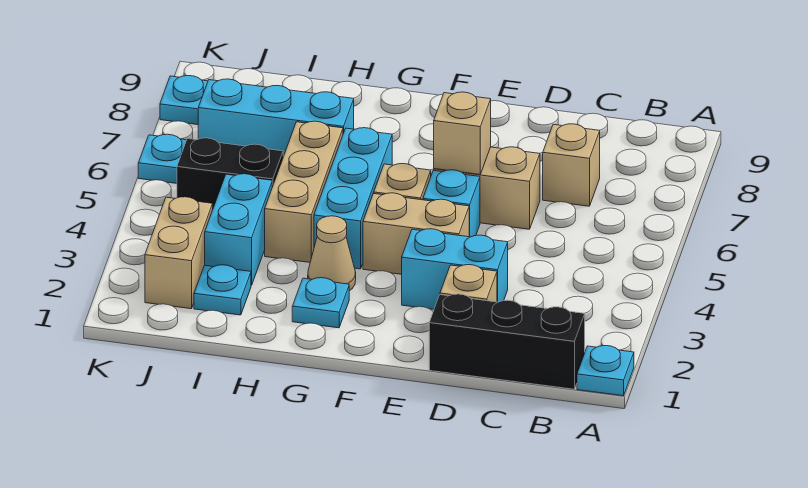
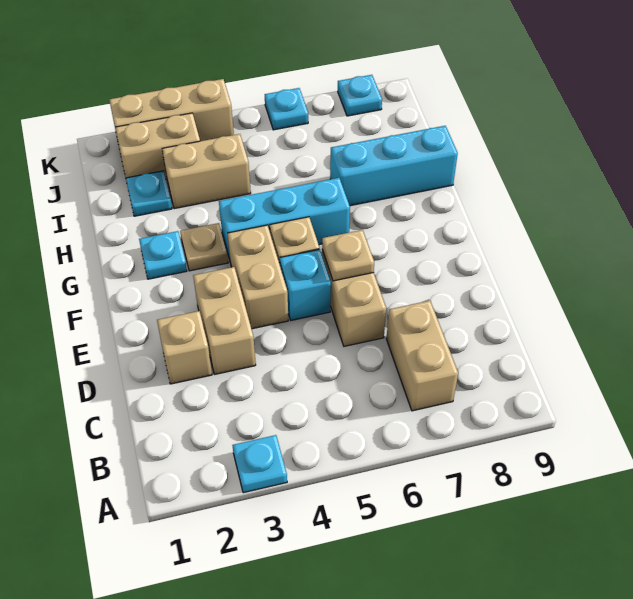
cyan 1x1 plate [577,346,634,396] -> cyan 1x1 plate moved to [232,435,287,493]
black 1x3 brick [429,294,585,389] -> none
tan 1x1 brick [543,124,600,206] -> tan 1x2 brick [386,301,458,411]
cyan 1x2 brick [402,229,508,309] -> tan 1x2 brick [193,267,256,374]
tan 1x1 brick [434,92,491,175] -> tan 1x1 plate [322,230,374,281]
tan 1x1 cone [308,216,356,291] -> tan 1x1 plate [180,223,228,271]
tan 1x3 brick [265,121,343,262] -> tan 1x3 brick moved to [109,79,234,141]
cyan 1x3 brick [198,79,354,157] -> cyan 1x3 brick turned to [330,126,458,206]
cyan 1x2 brick [205,174,272,285] -> tan 1x2 brick [162,134,251,209]
black 1x2 brick [177,138,283,208] -> none

